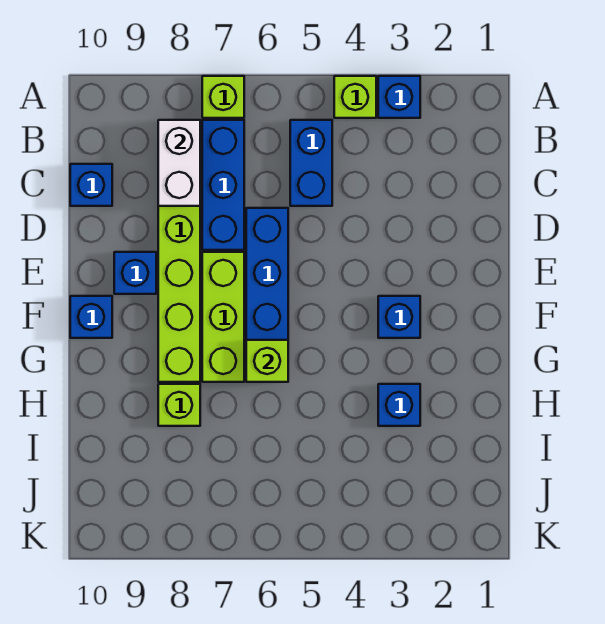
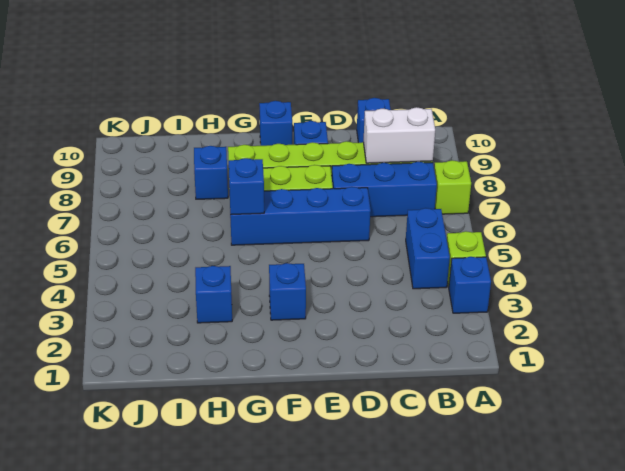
blue 1x2 brick [290,120,332,206] -> blue 1x2 brick turned to [406,208,450,289]
lime 1x1 brick [246,340,288,382] -> blue 1x1 brick [229,158,264,215]
lime 1x1 brick [158,384,200,426] -> blue 1x1 brick [194,146,228,199]

